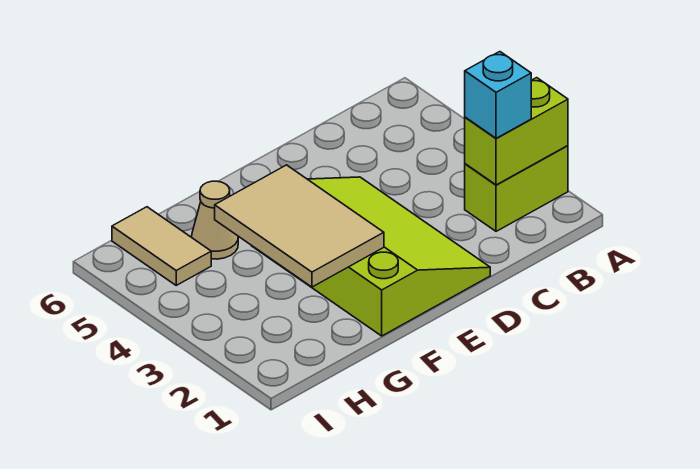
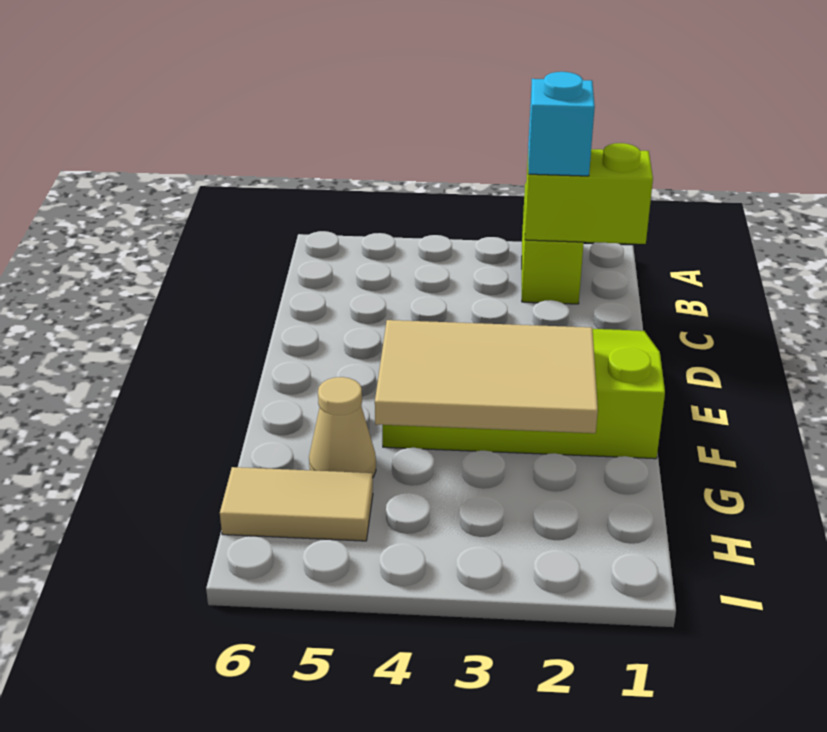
lime 1x2 brick [465,78,568,185] -> lime 1x2 brick turned to [525,143,653,244]

